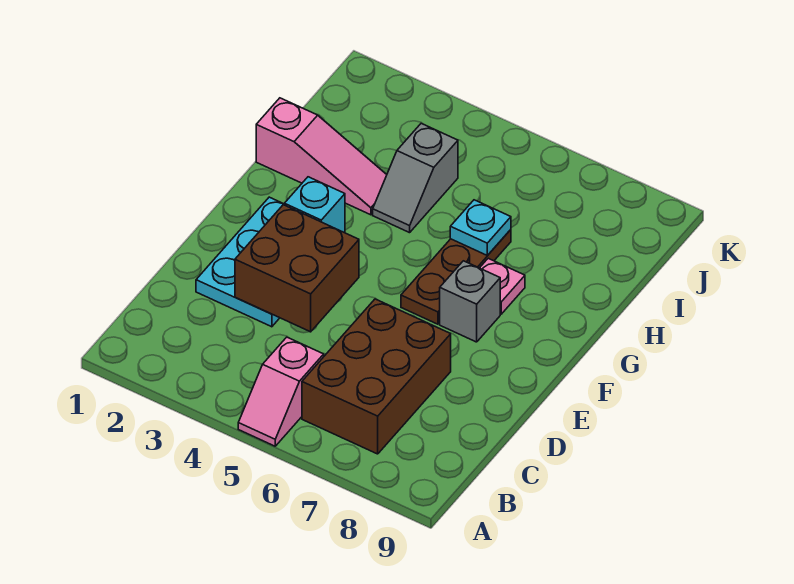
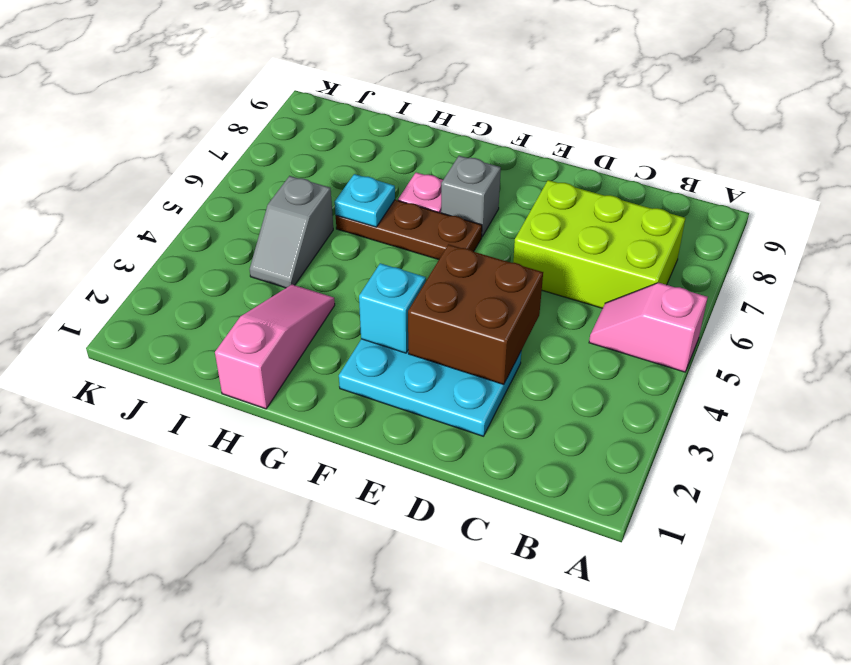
pink 1x2 slope [238,337,324,446] -> pink 1x2 slope turned to [589,283,708,372]
brown 2x3 brick [302,299,451,454] -> lime 2x3 brick [513,180,685,308]
grey 1x2 slope [373,123,458,233] -> grey 1x2 slope turned to [250,176,333,288]

